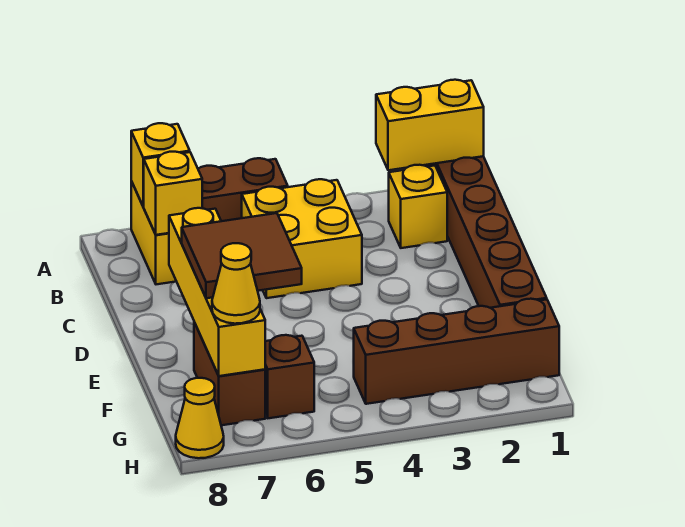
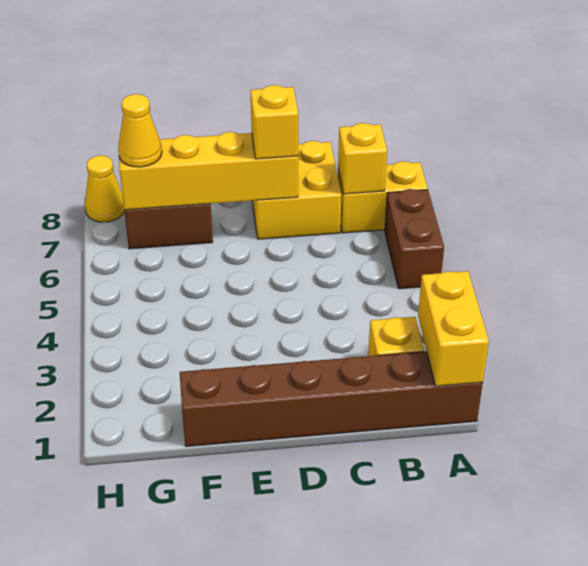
yellow 1x1 brick [131,123,190,206] -> yellow 1x1 brick moved to [251,85,298,159]
yellow 2x2 brick [242,179,362,298] -> yellow 2x2 brick moved to [252,141,341,239]
brown 2x2 tile [182,213,302,298] -> none
brown 1x4 brick [354,299,559,404] -> none
brown 1x1 brick [265,335,314,418] -> none

